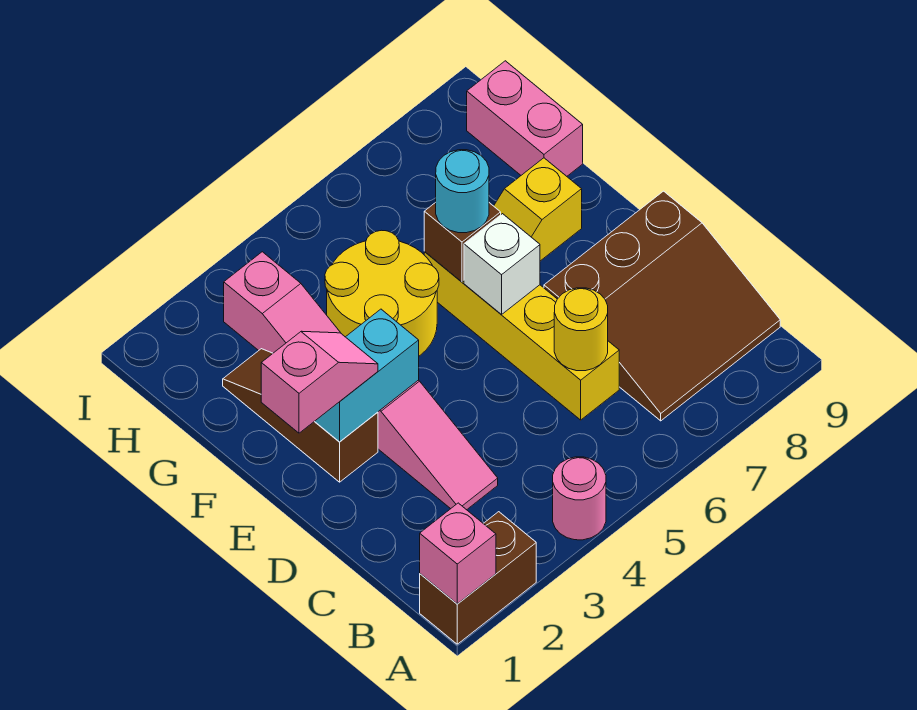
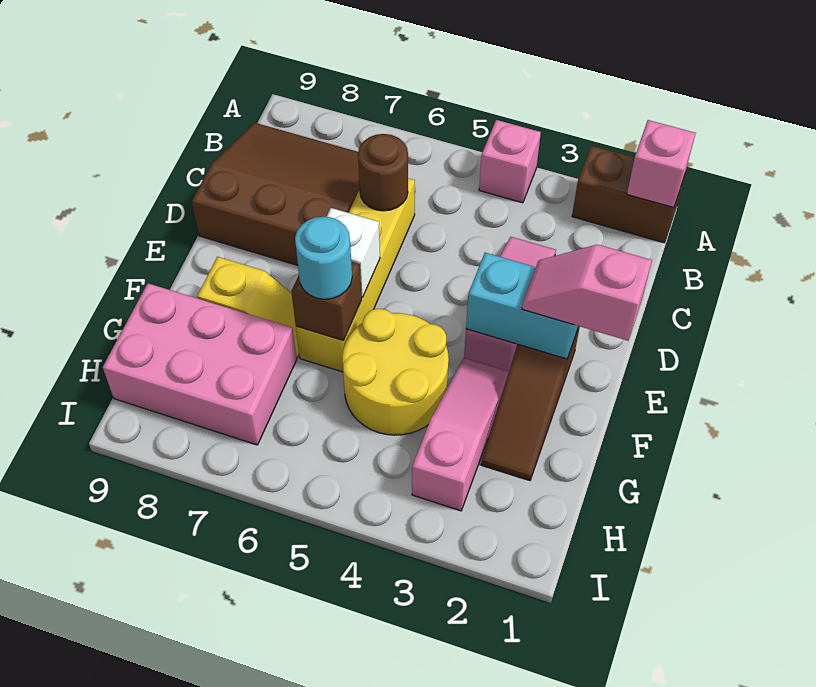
pink 1x1 round brick [553,457,606,540] -> pink 1x1 brick [479,120,541,203]
yellow 1x1 round brick [554,288,608,371] -> brown 1x1 round brick [358,134,408,211]
pink 1x2 brick [467,61,583,176] -> pink 2x3 brick [103,283,297,445]

